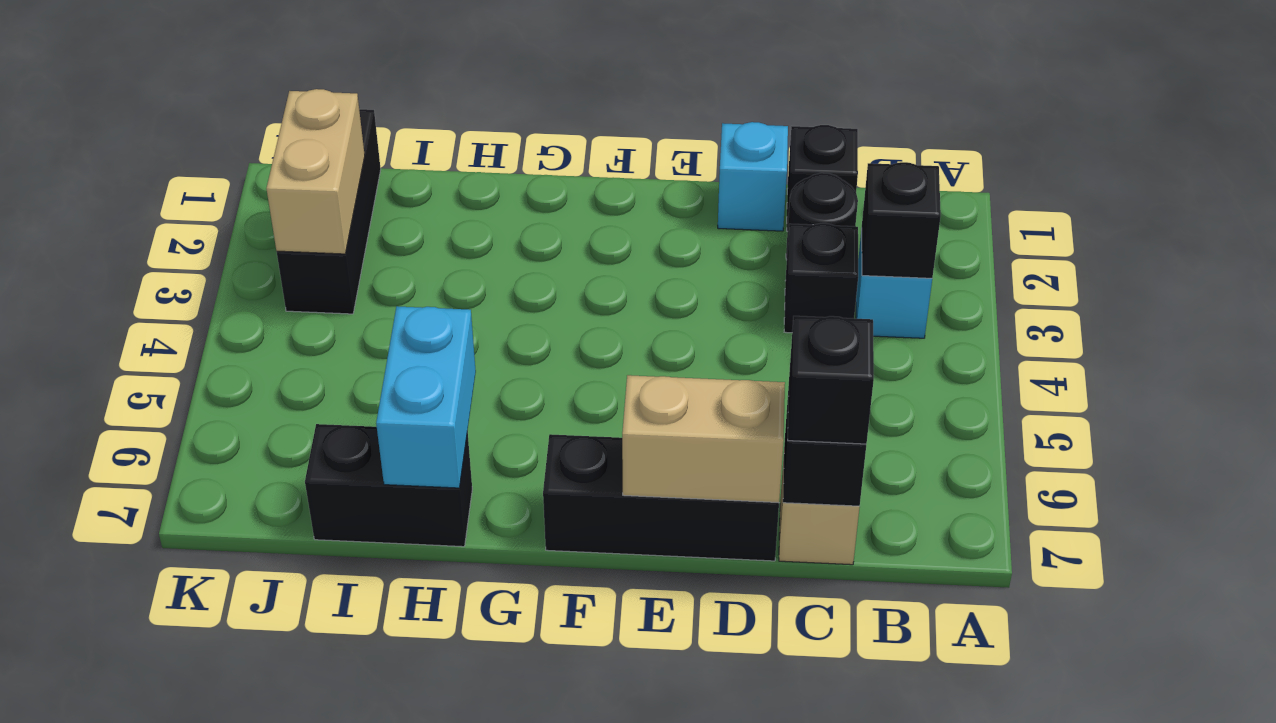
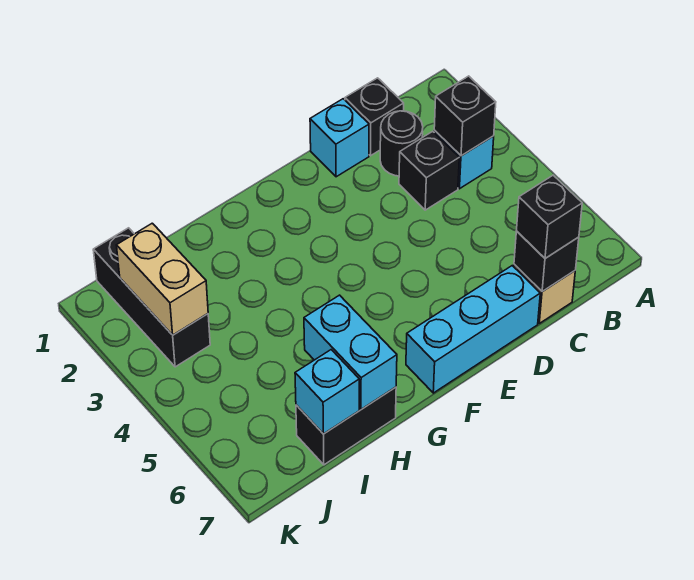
black 1x3 brick [543,434,779,561] -> cyan 1x3 brick [406,266,540,393]
tan 1x2 brick [622,375,785,503] -> none
none -> cyan 1x1 brick [295,350,359,434]

